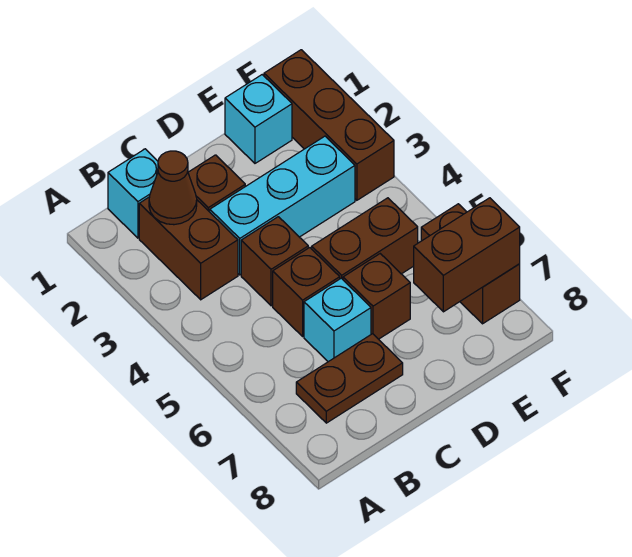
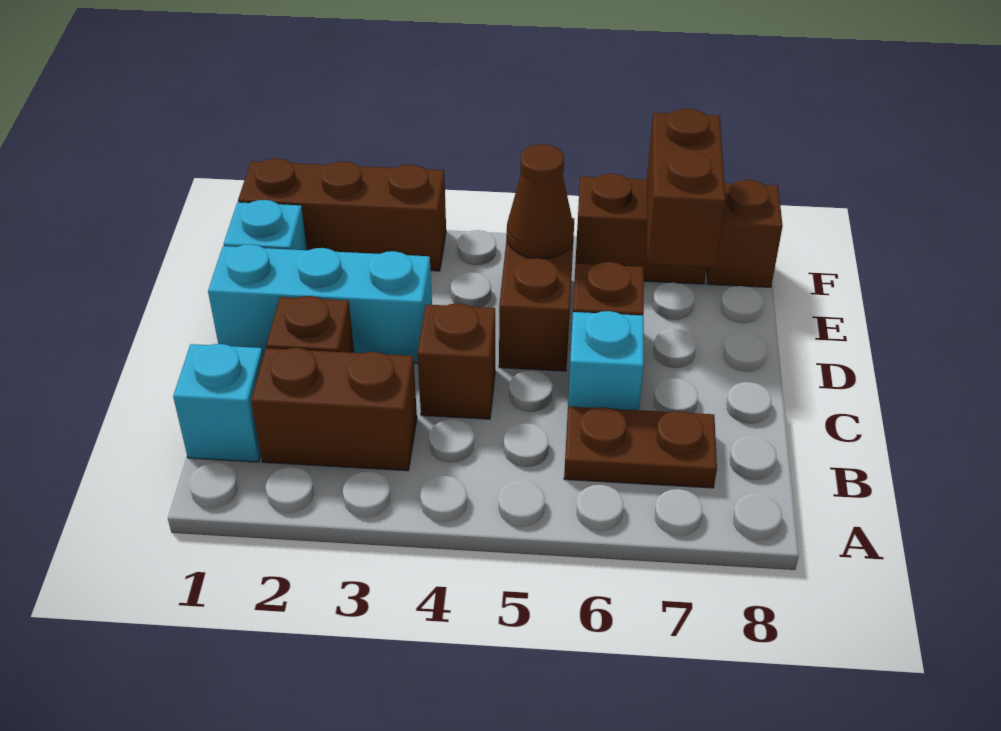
brown 1x1 cone [149,151,197,225] -> brown 1x1 cone moved to [507,144,574,259]
brown 1x2 plate [296,334,403,423] -> brown 1x2 plate turned to [564,406,717,488]
cyan 1x3 brick [210,136,355,275] -> cyan 1x3 brick turned to [208,244,432,363]
brown 1x1 brick [273,248,340,336] -> brown 1x1 brick moved to [707,180,783,287]

